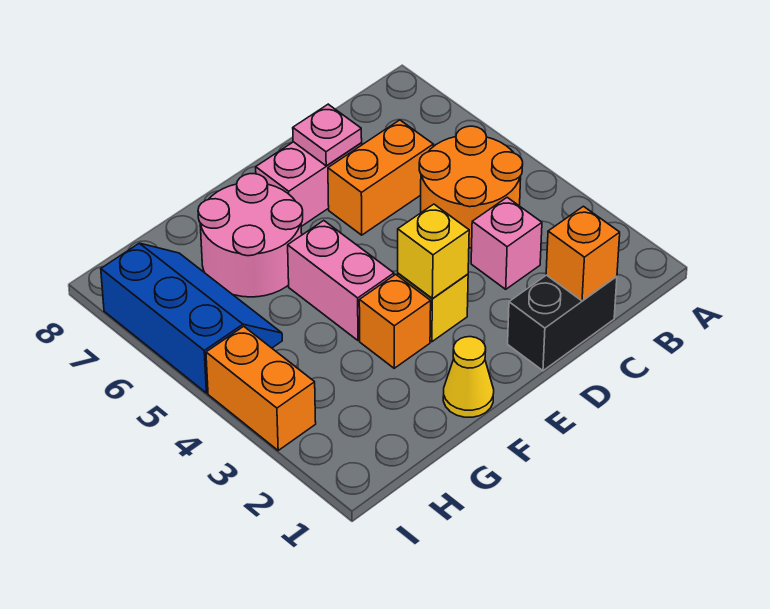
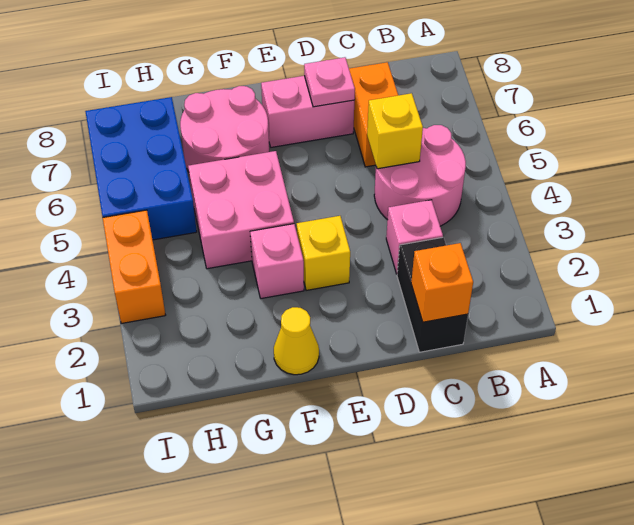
orange 2x2 round brick [419,126,523,248] -> pink 2x2 round brick [374,125,466,226]
black 1x2 brick [508,275,617,371] -> black 1x2 brick turned to [397,237,468,352]
orange 1x2 brick [328,120,433,235] -> orange 1x2 brick turned to [349,62,398,167]
yellow 1x1 brick [398,204,469,299] -> yellow 1x1 brick moved to [367,93,423,169]
orange 1x1 brick [359,274,431,368] -> pink 1x1 brick [250,224,304,299]
pink 1x2 brick [288,221,394,340] -> pink 2x2 brick [188,151,294,269]
blue 2x3 slope [101,243,282,393] -> blue 2x3 brick [85,97,197,240]

